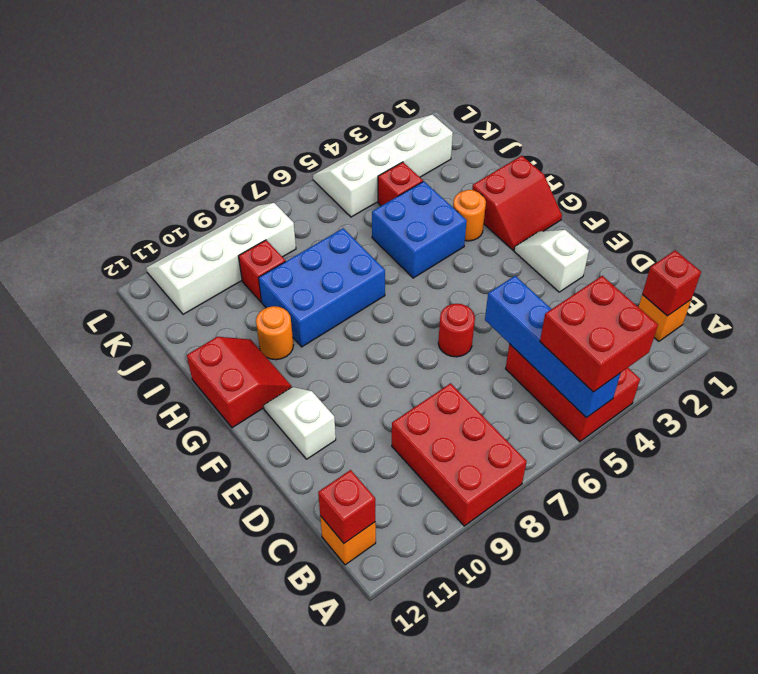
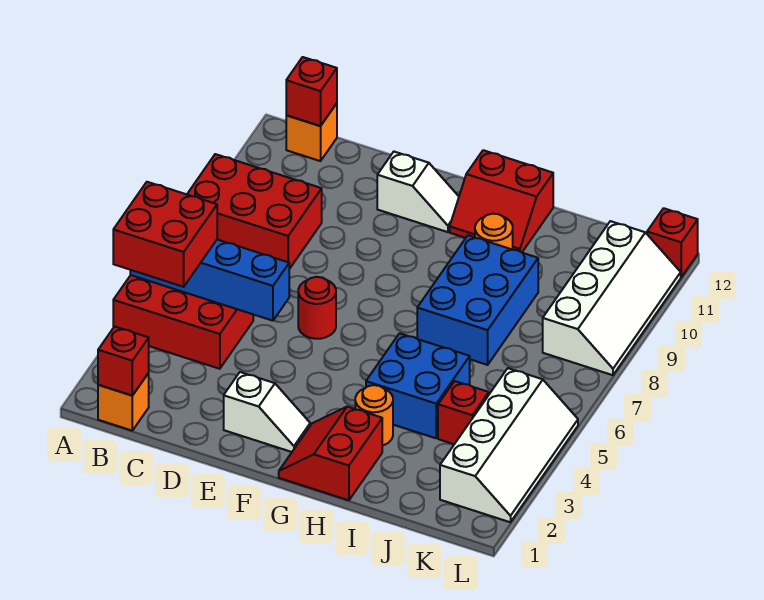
red 1x1 brick [239,240,286,302] -> red 1x1 brick moved to [647,208,698,277]

